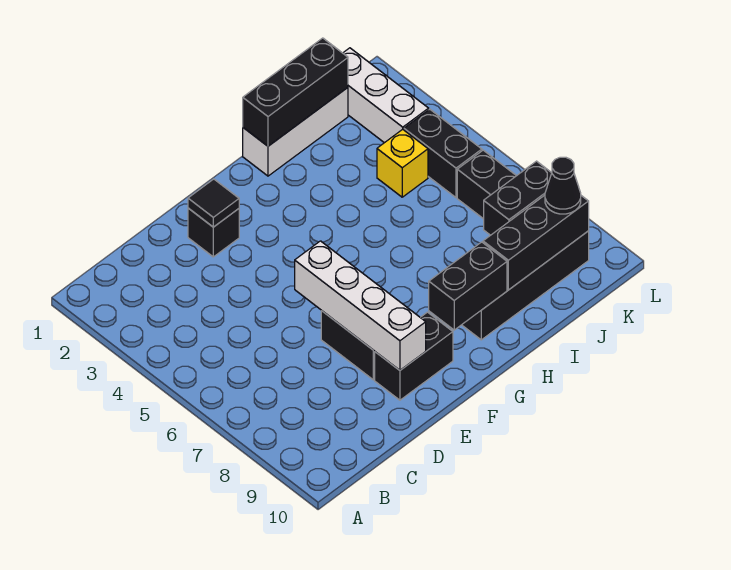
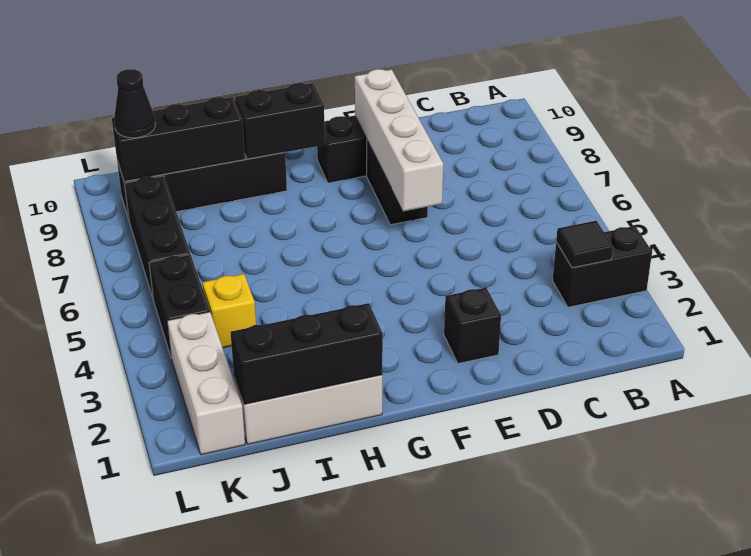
black 1x1 tile [188,179,239,227] -> black 1x1 tile moved to [556,221,613,268]
black 1x2 brick [484,161,552,235] -> black 1x2 brick moved to [553,226,652,307]

